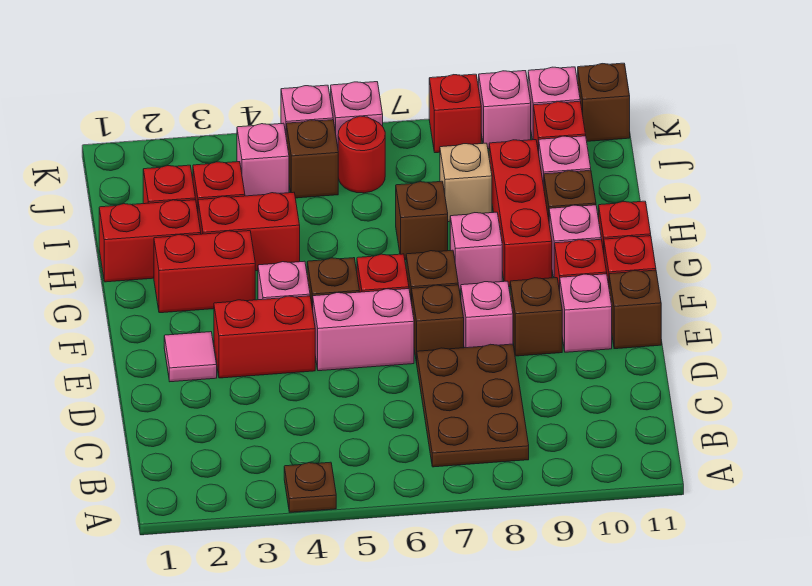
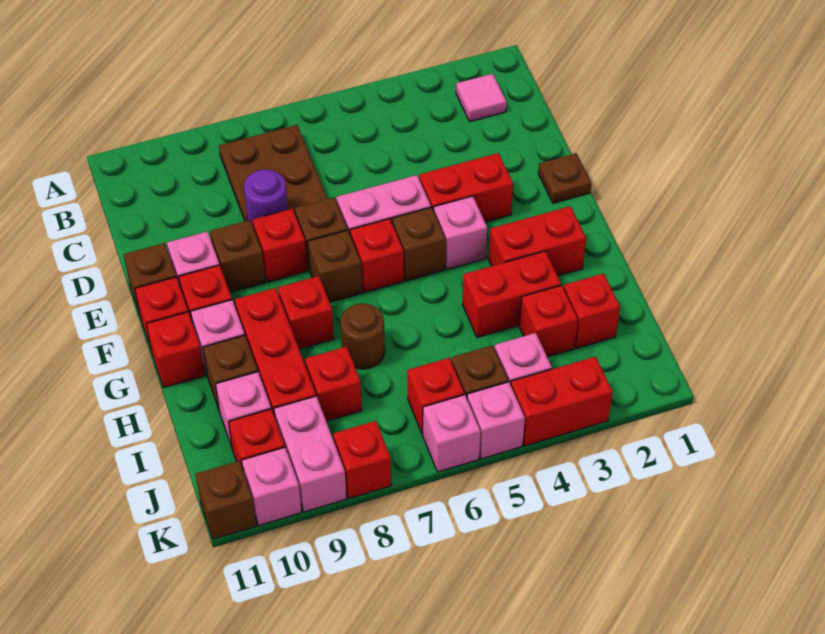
brown 1x1 plate [284,462,336,512] -> brown 1x1 plate moved to [538,153,592,203]
none -> purple 1x1 round brick [244,169,288,226]
pink 1x1 tile [164,332,217,382] -> pink 1x1 tile moved to [456,74,507,122]
pink 1x1 brick [461,281,513,348] -> red 1x1 brick [253,209,307,282]
pink 1x1 brick [450,212,502,291] -> red 1x1 brick [278,276,334,349]
red 1x2 brick [99,200,201,282] -> red 1x2 brick moved to [511,357,613,446]
brown 1x1 brick [396,181,448,260] -> brown 1x1 round brick [341,303,385,369]
tan 1x1 brick [440,143,492,222] -> red 1x1 brick [305,347,362,421]
red 1x1 round brick [338,116,385,193] -> red 1x1 brick [408,358,464,434]
pink 1x1 brick [479,71,531,149] -> pink 1x2 brick [274,396,346,512]

